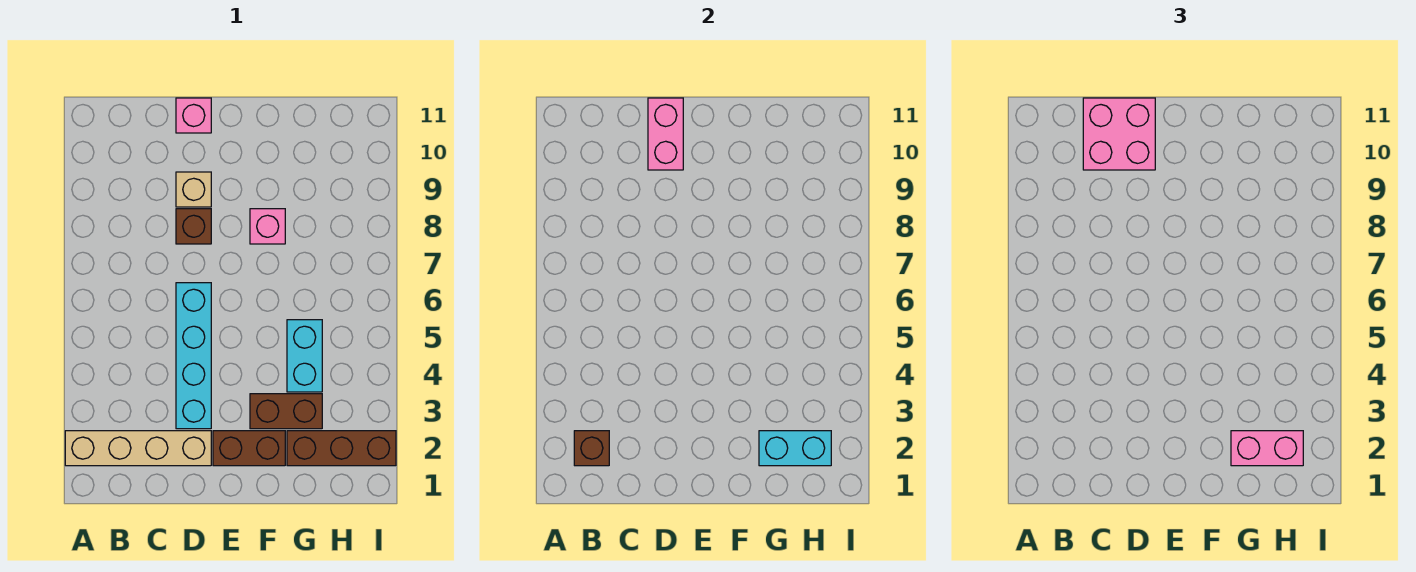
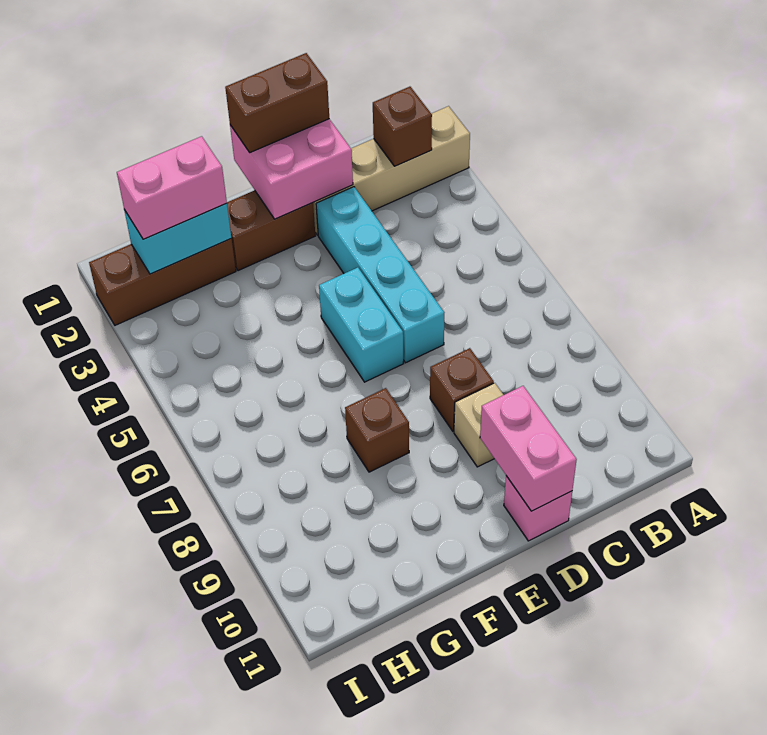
pink 2x2 brick [1083,98,1155,170] -> pink 2x2 brick moved to [230,119,353,219]
brown 1x2 brick [250,394,322,429] -> brown 1x2 brick moved to [225,53,329,152]
pink 1x1 brick [250,209,285,244] -> brown 1x1 brick [345,388,409,472]
cyan 1x2 brick [287,320,322,392] -> cyan 1x2 brick moved to [319,267,403,382]

